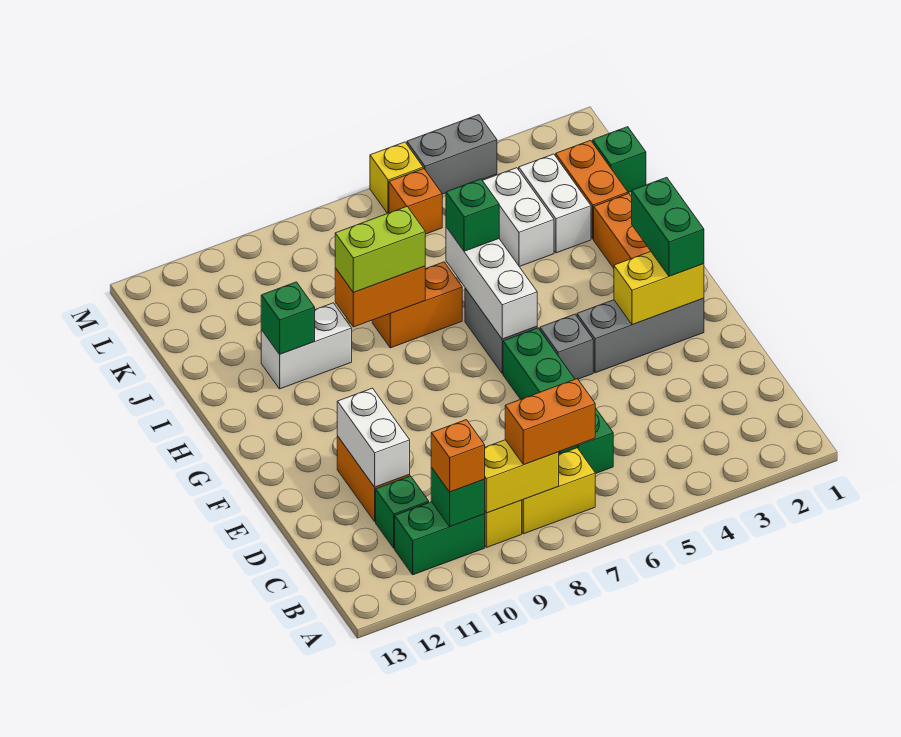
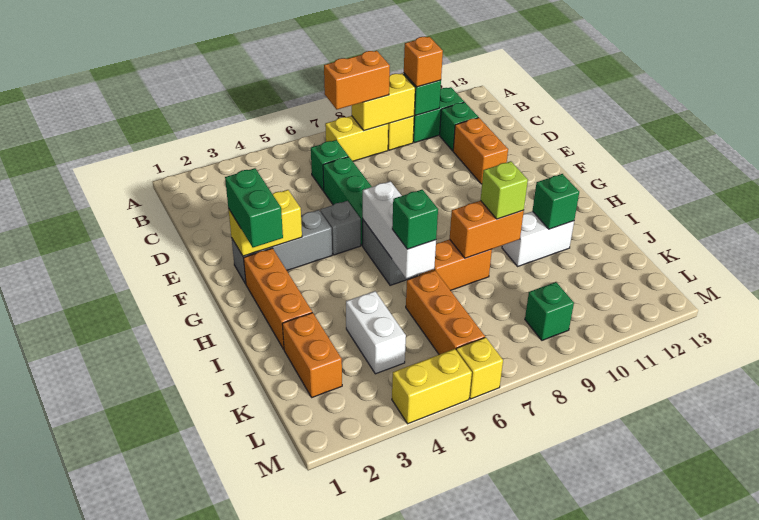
white 1x2 brick [337,388,410,487] -> none
lime 1x2 brick [335,206,425,292] -> lime 1x1 brick [481,161,528,219]
white 1x2 brick [519,154,591,253] -> none
green 1x1 brick [593,127,646,193] -> green 1x1 brick moved to [525,282,574,340]
orange 1x1 brick [389,169,442,234] -> orange 1x3 brick [406,270,485,355]
grey 1x2 brick [407,115,497,194] -> yellow 1x2 brick [392,349,472,424]

